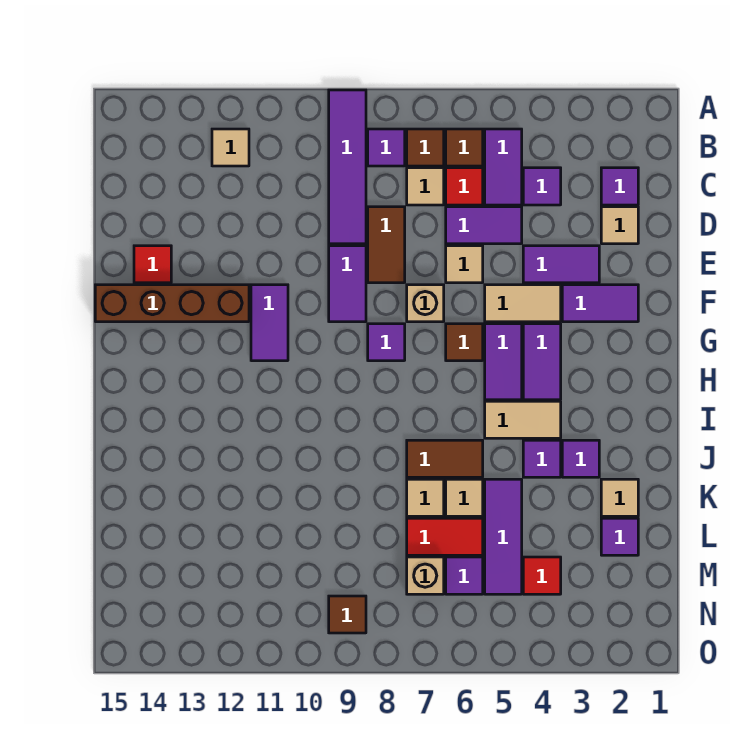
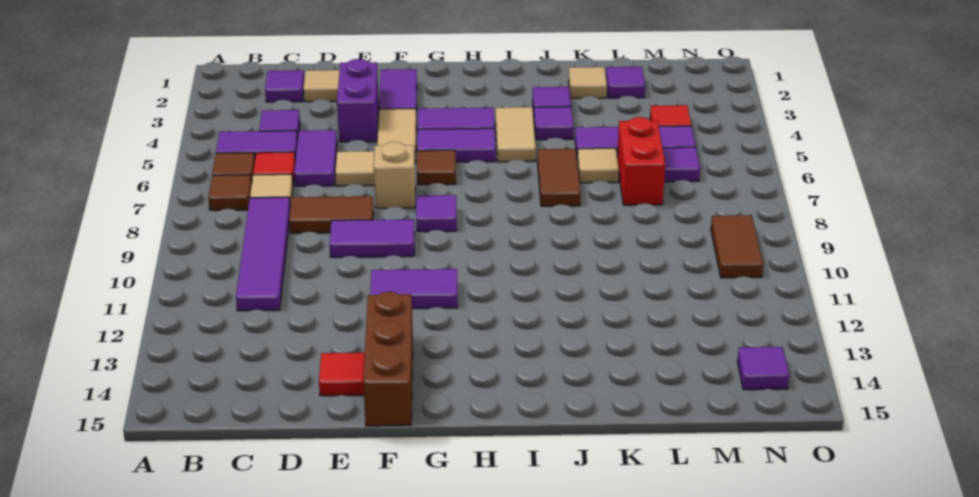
purple 1x4 tile [329,90,366,244] -> purple 1x4 tile turned to [236,197,290,311]
purple 1x1 tile [368,129,405,166] -> purple 1x1 tile moved to [737,347,789,390]
tan 1x1 tile [212,129,249,166] -> none
purple 1x2 tile [523,246,599,283] -> purple 1x2 brick [337,59,379,142]
brown 1x4 brick [95,285,249,322] -> brown 1x3 brick [363,292,413,426]
tan 1x1 tile [407,479,444,516] -> none
red 1x2 tile [407,518,483,555] -> red 1x2 brick [617,117,665,205]
tan 1x1 brick [407,557,444,594] -> none
brown 1x1 tile [329,596,366,633] -> brown 1x2 tile [711,215,763,278]

